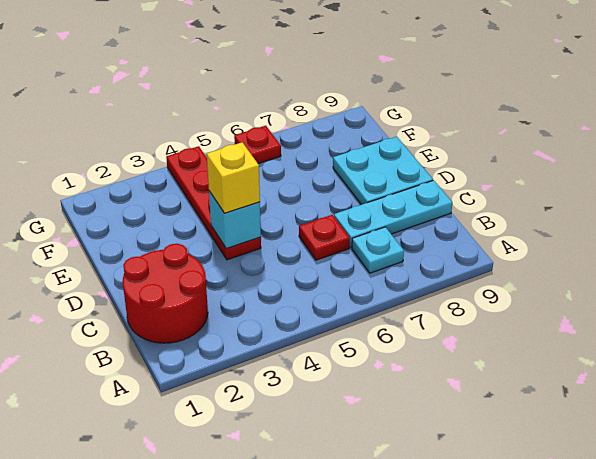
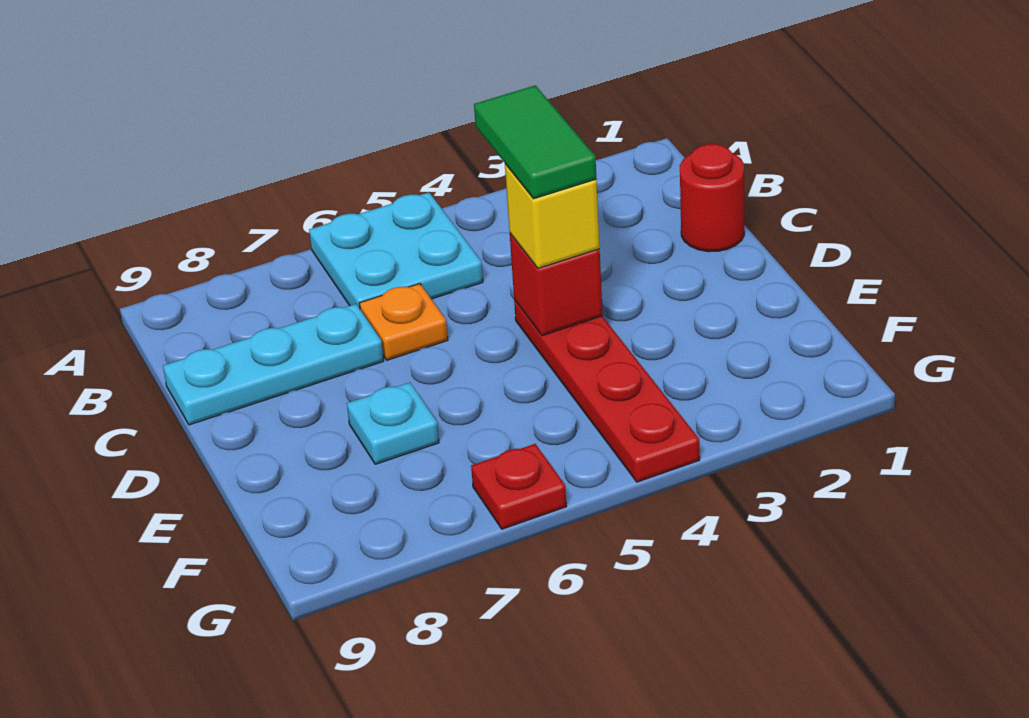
red 2x2 round brick [123,244,208,343] -> red 1x1 round brick [680,144,744,252]
cyan 1x1 plate [352,227,404,273] -> cyan 1x1 plate moved to [347,382,439,464]
none -> green 1x2 tile [474,85,596,199]
red 1x1 plate [299,215,350,260] -> orange 1x1 plate [359,284,448,360]
cyan 1x1 brick [209,191,261,249] -> red 1x1 brick [510,234,603,336]
cyan 2x2 plate [333,137,433,205] -> cyan 2x2 plate moved to [309,192,483,308]

